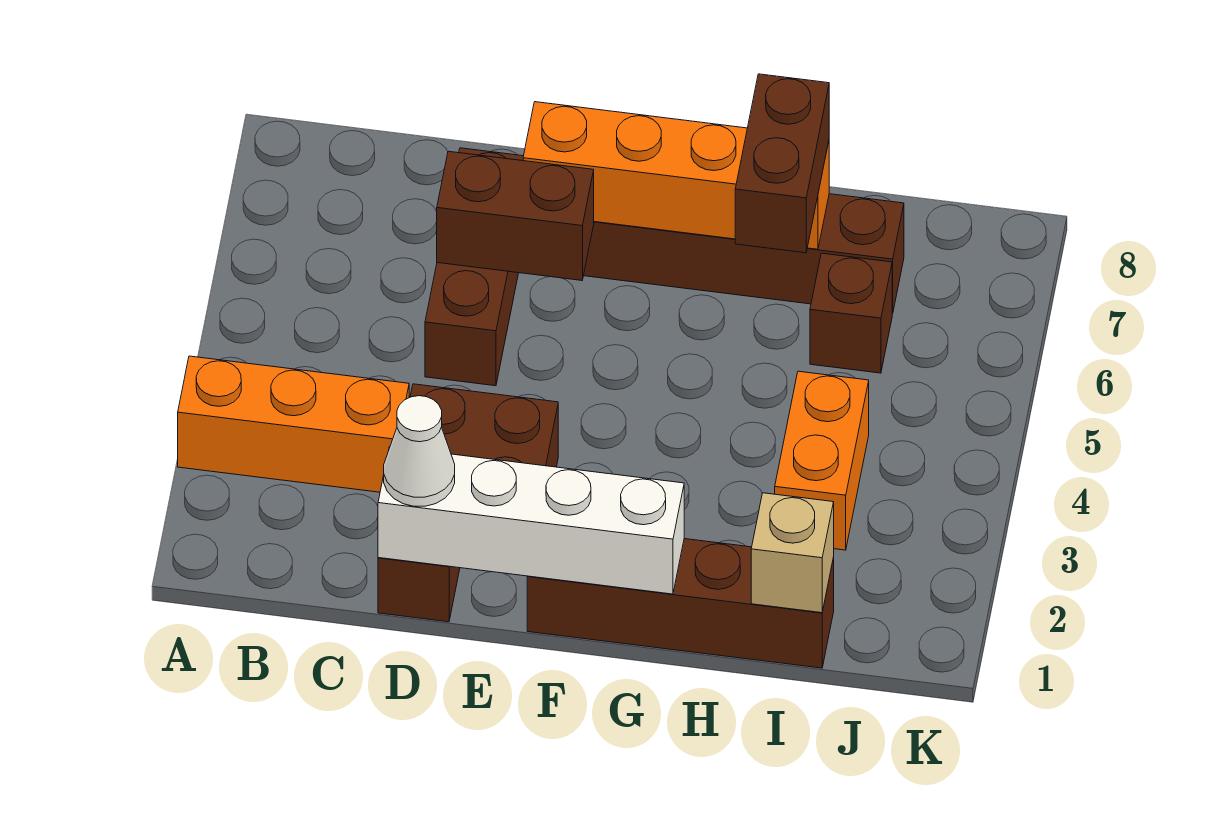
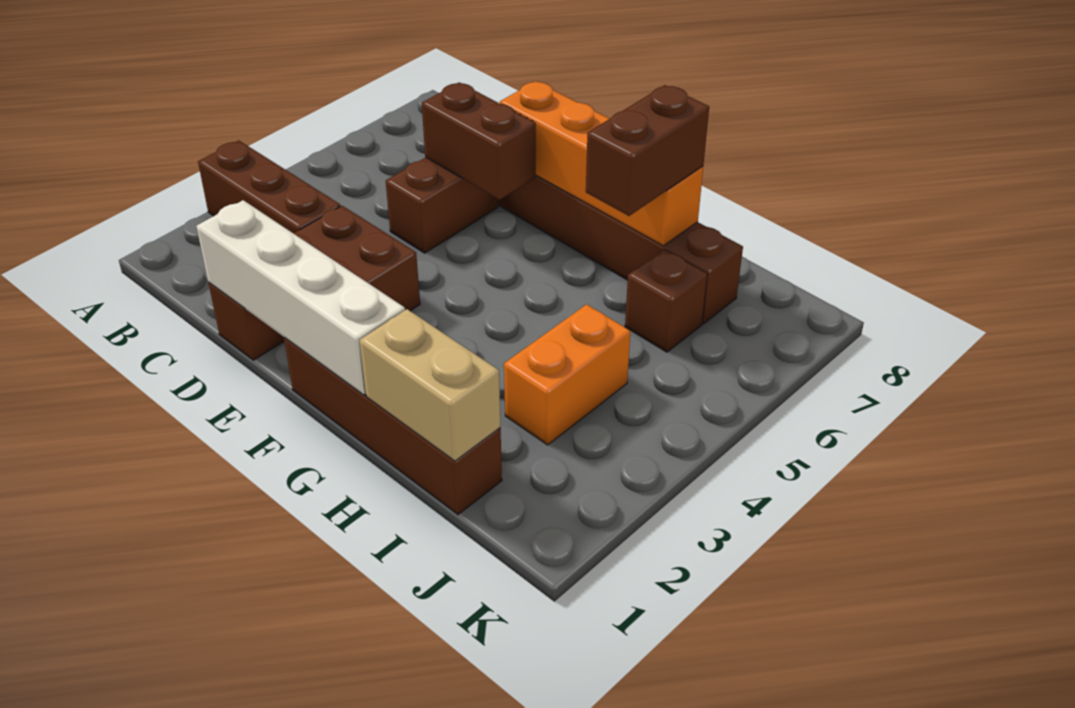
orange 1x3 brick [178,356,409,492] -> brown 1x3 brick [198,140,340,233]
white 1x1 cone [384,396,455,506] -> none
tan 1x1 brick [751,493,834,613] -> tan 1x2 brick [360,309,500,461]

